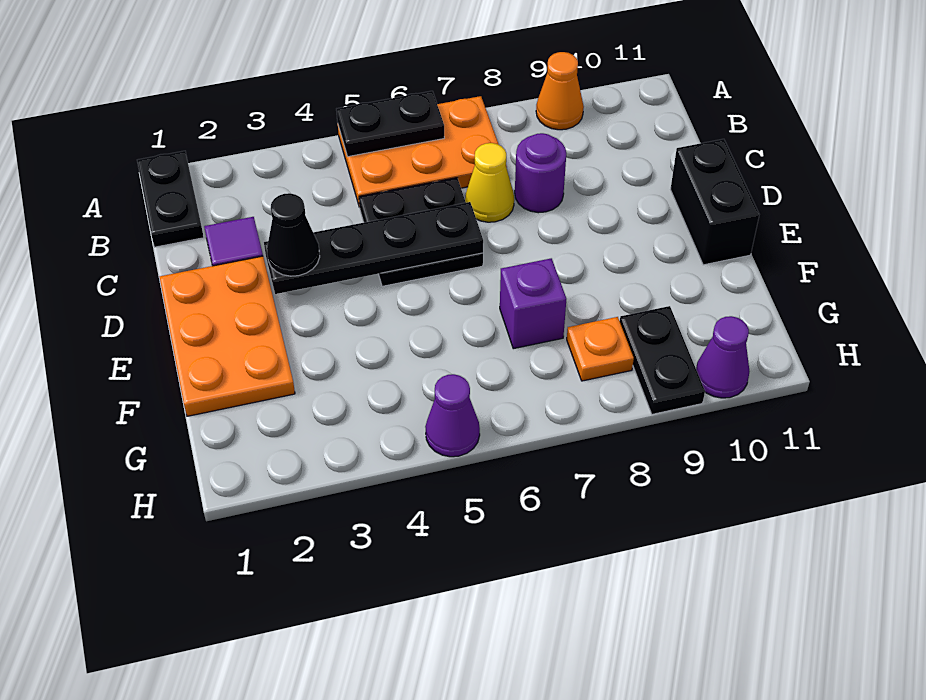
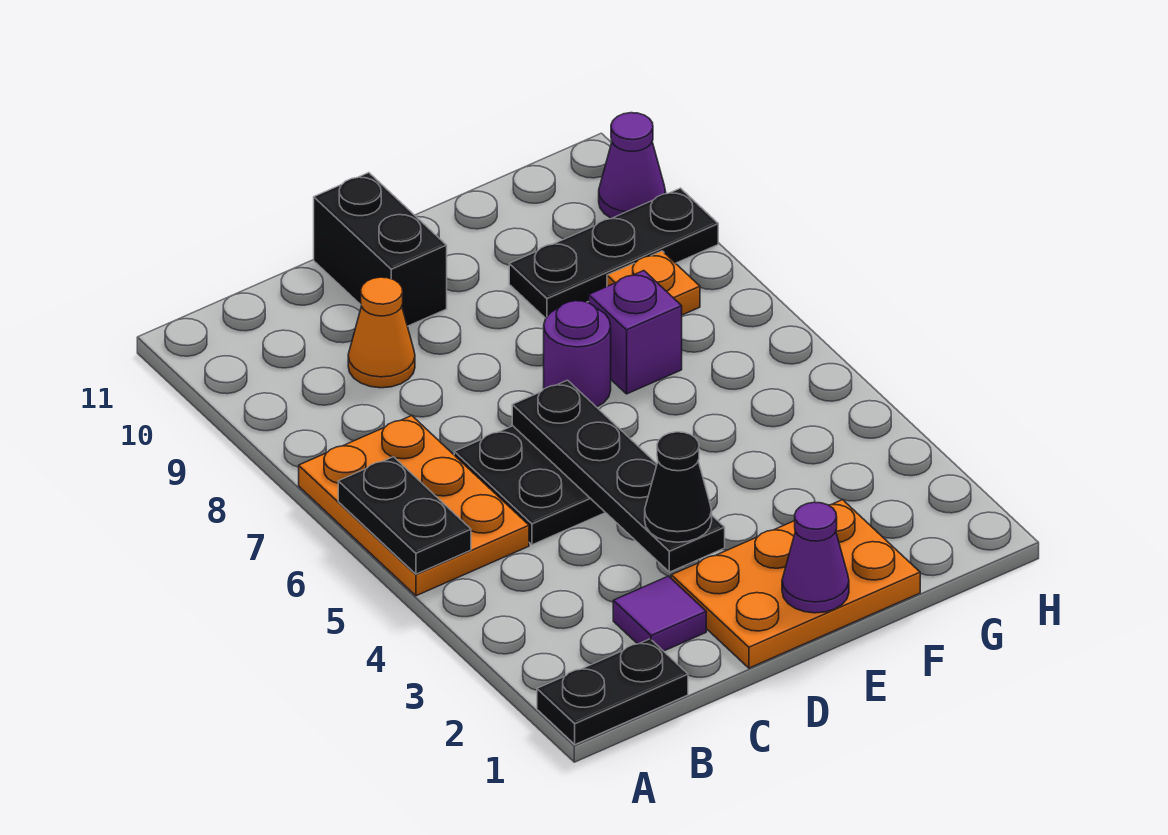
orange 1x1 cone [536,52,584,130] -> orange 1x1 cone moved to [348,277,415,388]
yellow 1x1 cone [465,143,514,222] -> none
purple 1x1 round brick [515,133,566,213] -> purple 1x1 round brick moved to [544,301,611,407]
black 1x2 brick [671,139,759,265] -> black 1x2 brick turned to [314,173,447,326]
black 1x2 plate [620,306,705,414] -> black 1x3 plate [509,188,718,318]
purple 1x1 cone [425,374,480,457] -> purple 1x1 cone moved to [782,502,849,613]

